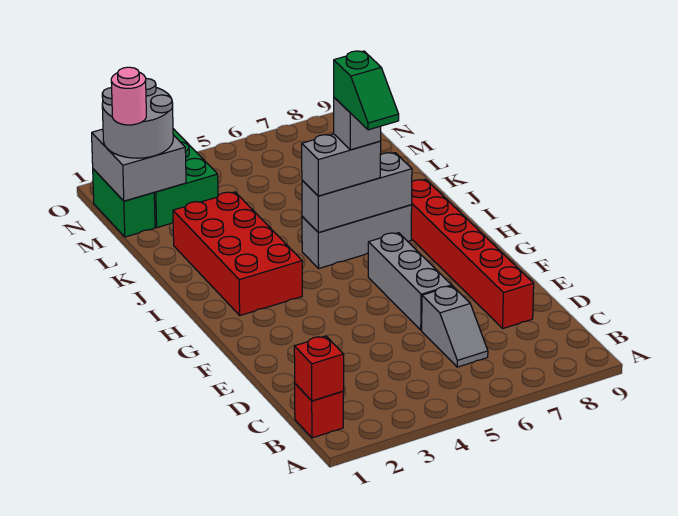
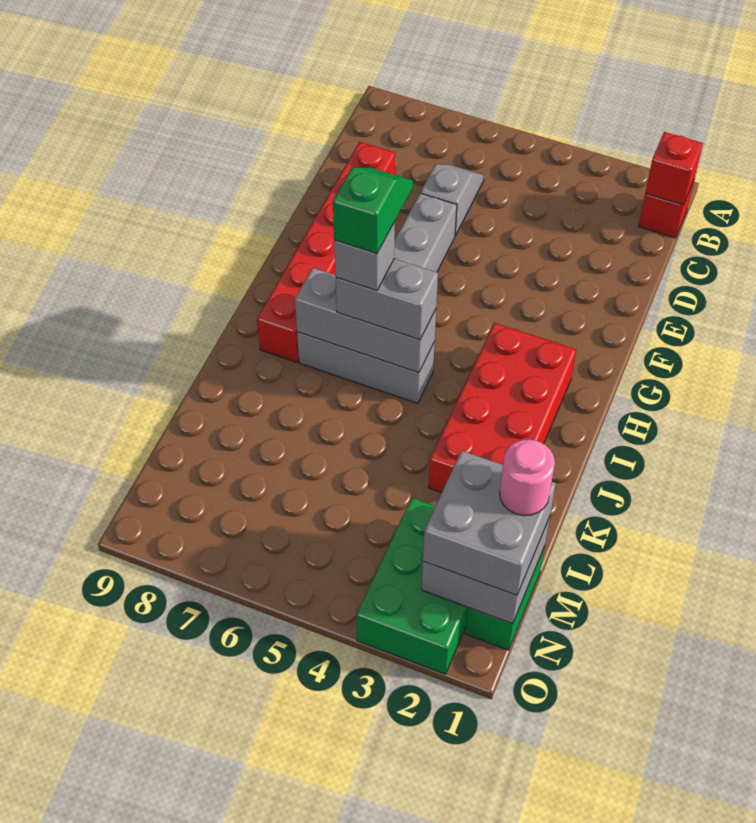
grey 2x2 round brick [102,79,173,158] -> grey 2x2 brick [423,451,556,595]

